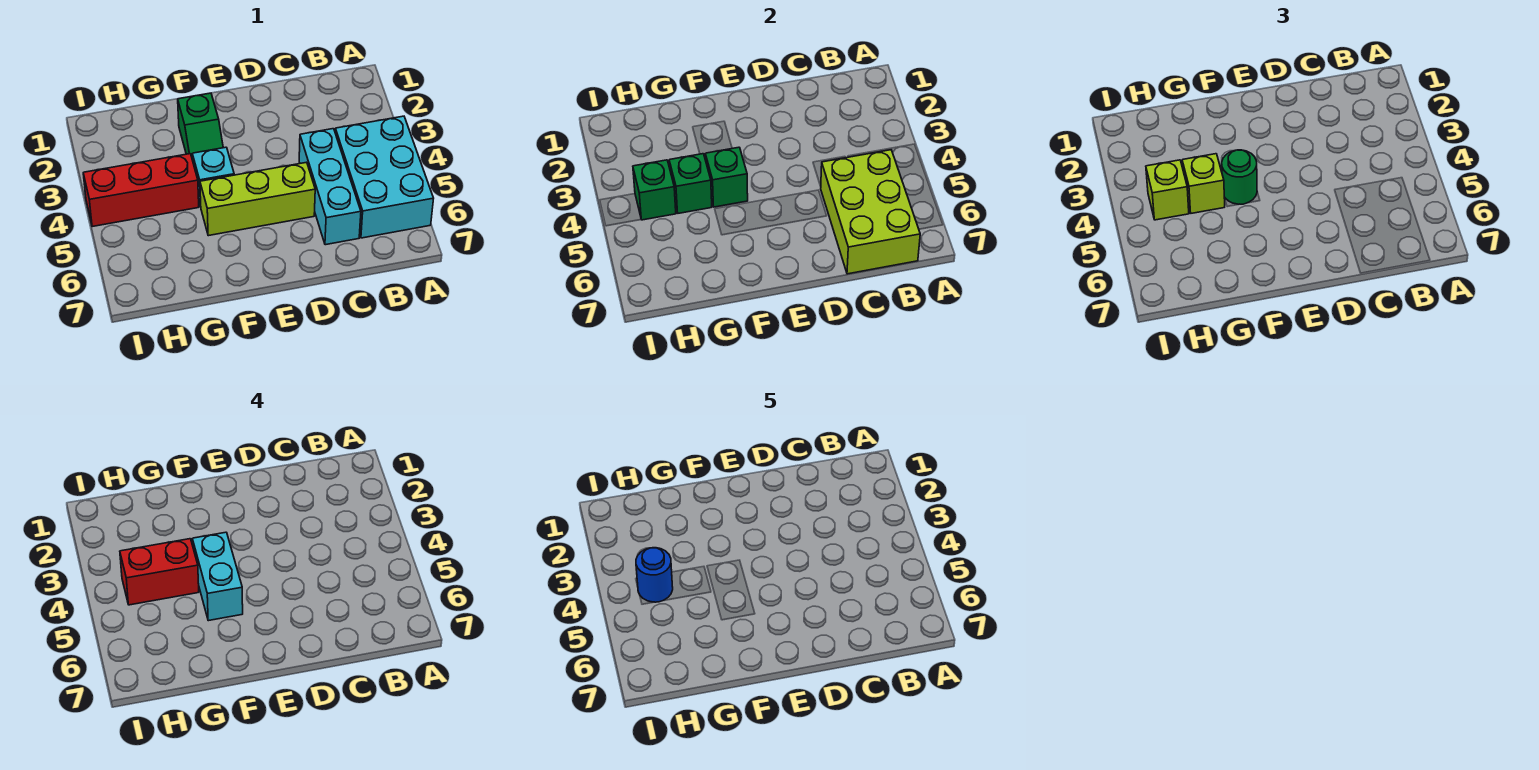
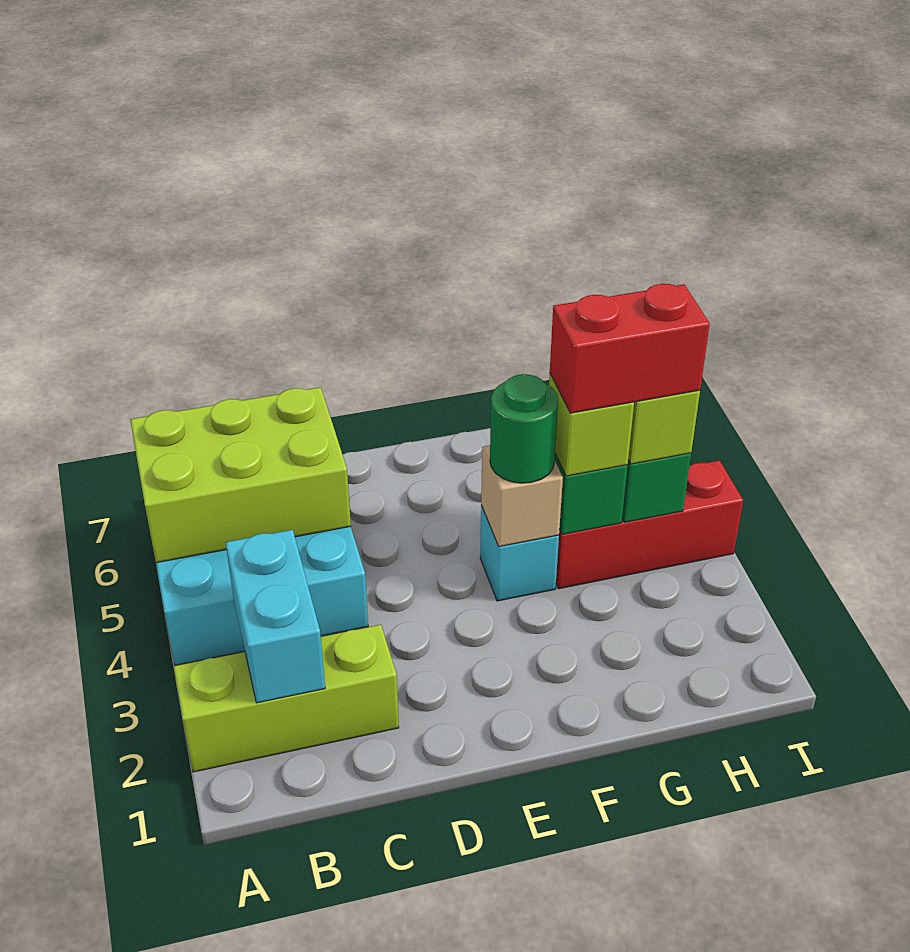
lime 2x3 brick [821,150,920,274] -> lime 2x3 brick turned to [130,387,351,563]
lime 1x3 brick [200,162,315,236] -> lime 1x3 brick moved to [174,625,399,772]
green 1x2 slope [178,93,223,160] -> none
green 1x1 brick [705,147,748,207] -> tan 1x1 brick [481,445,563,547]
cyan 1x2 brick [192,532,243,621] -> cyan 1x2 brick moved to [225,530,325,703]
blue 1x1 round brick [636,548,673,602] -> none

